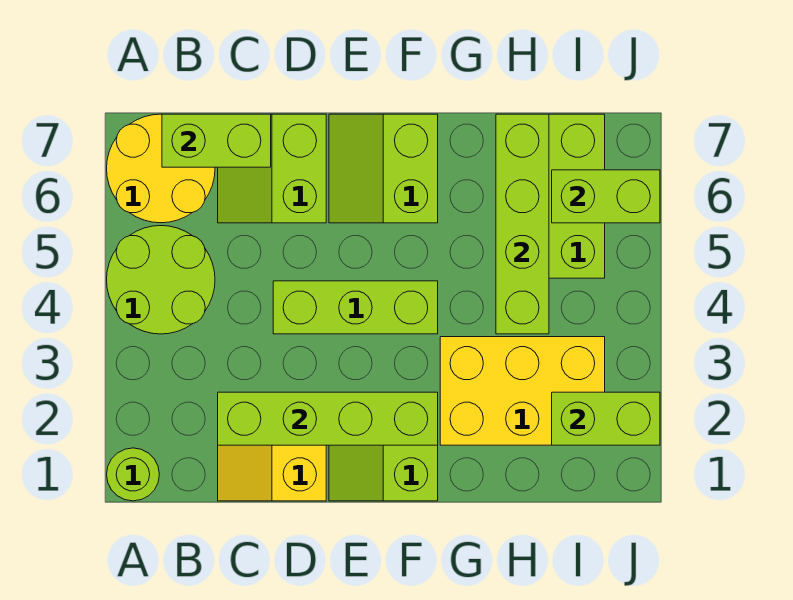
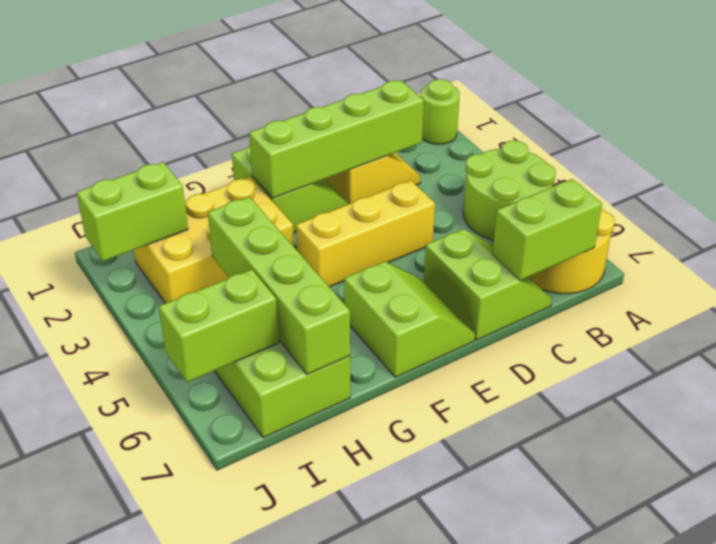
lime 1x3 brick [273,281,438,334] -> yellow 1x3 brick [296,181,435,287]

